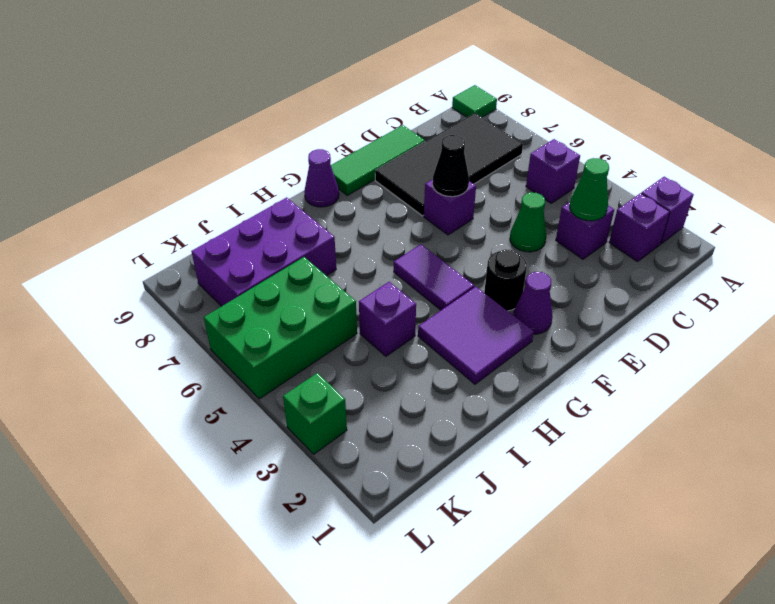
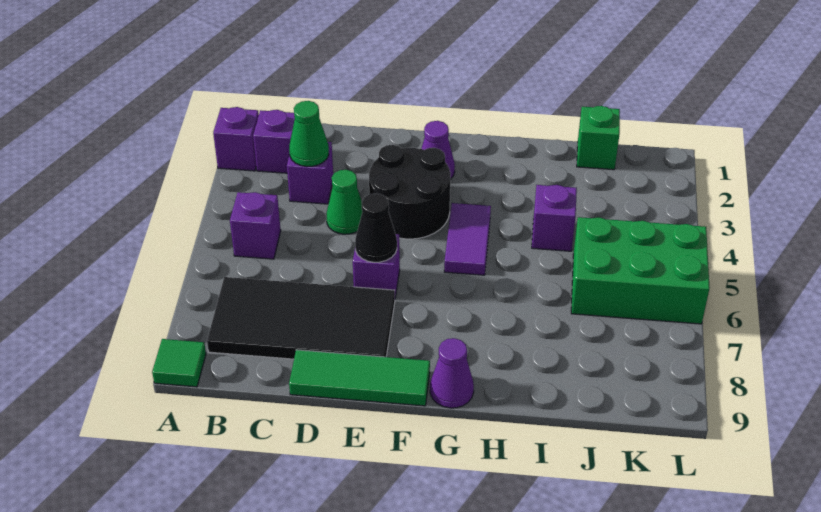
black 1x1 round brick [484,249,527,311] -> black 2x2 round brick [369,145,451,239]
purple 2x2 tile [418,287,534,384] -> none
purple 2x3 brick [191,198,336,306] -> none
green 1x1 brick [283,373,347,454] -> green 1x1 brick moved to [577,106,620,170]

